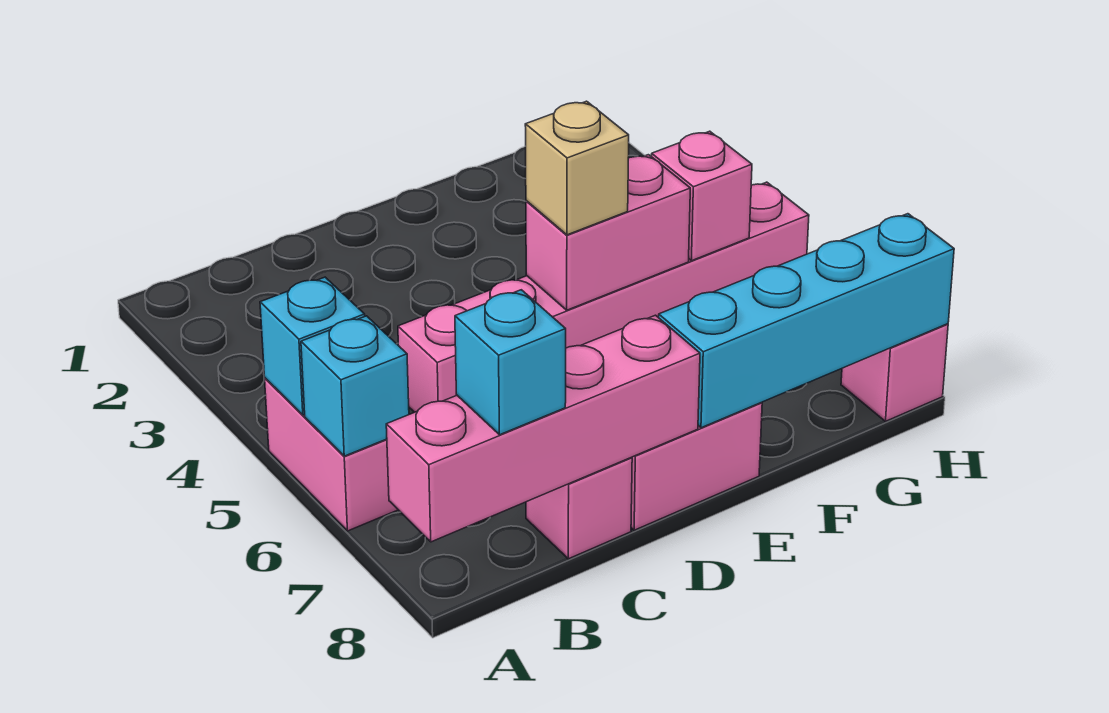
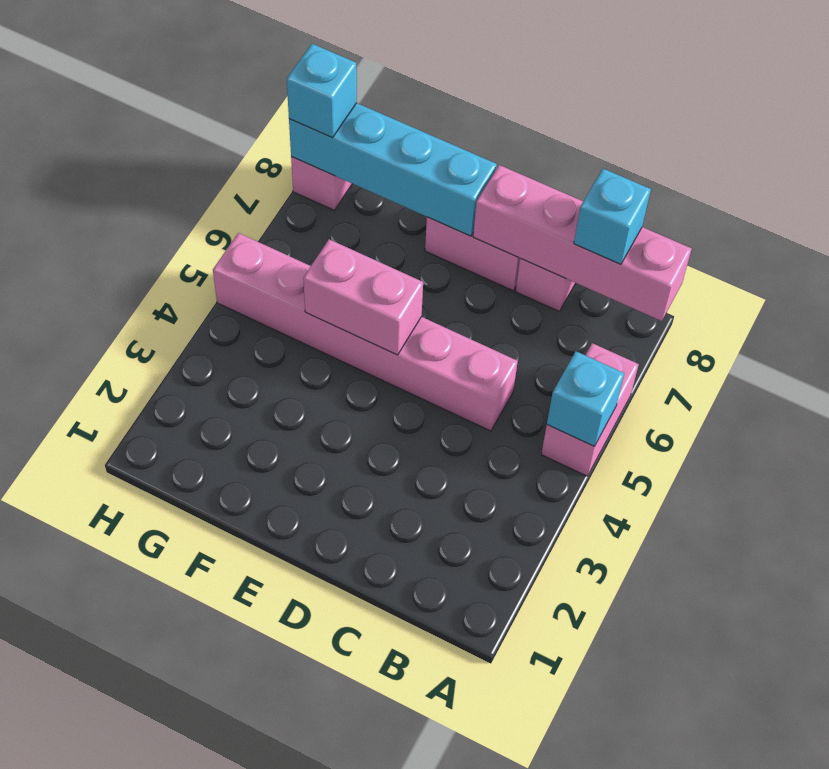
cyan 1x1 brick [301,316,409,456] -> cyan 1x1 brick moved to [287,44,357,137]
tan 1x1 brick [525,101,629,235] -> none
pink 1x1 brick [652,131,752,261] -> none

